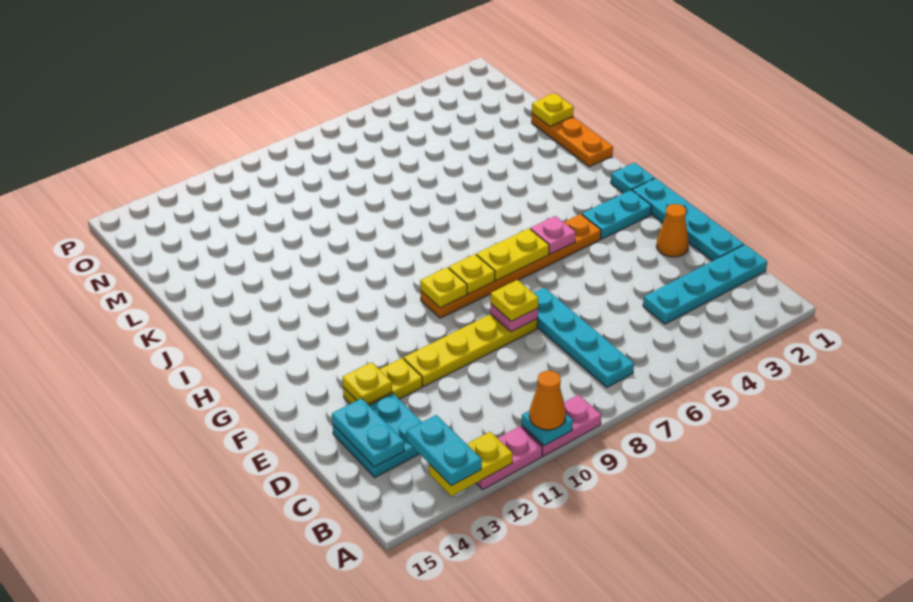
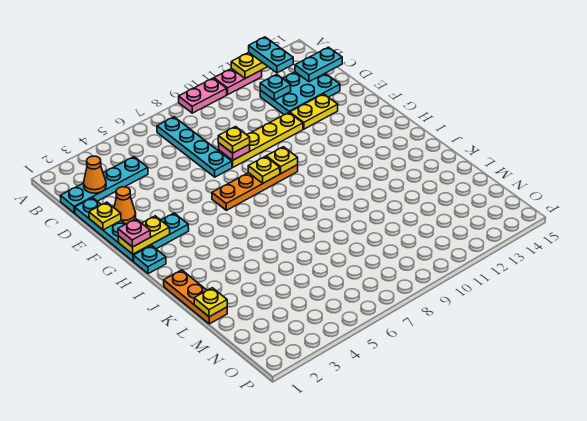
cyan 1x1 plate [522,410,573,446] -> cyan 1x1 plate moved to [260,74,291,100]
orange 1x1 cone [529,370,566,430] -> orange 1x1 cone moved to [84,156,106,193]
cyan 2x2 plate [333,394,422,477] -> cyan 2x3 plate [260,72,340,115]
cyan 1x2 plate [332,398,404,467] -> cyan 1x2 plate turned to [295,47,342,82]
yellow 1x1 plate [343,362,392,404] -> yellow 1x1 plate moved to [89,202,121,230]
orange 1x6 plate [421,214,601,318] -> orange 1x4 plate [212,165,298,210]
pink 1x1 plate [530,216,576,254] -> pink 1x1 plate moved to [118,219,151,247]
yellow 1x2 plate [476,229,549,281] -> yellow 1x2 plate moved to [118,216,170,254]

